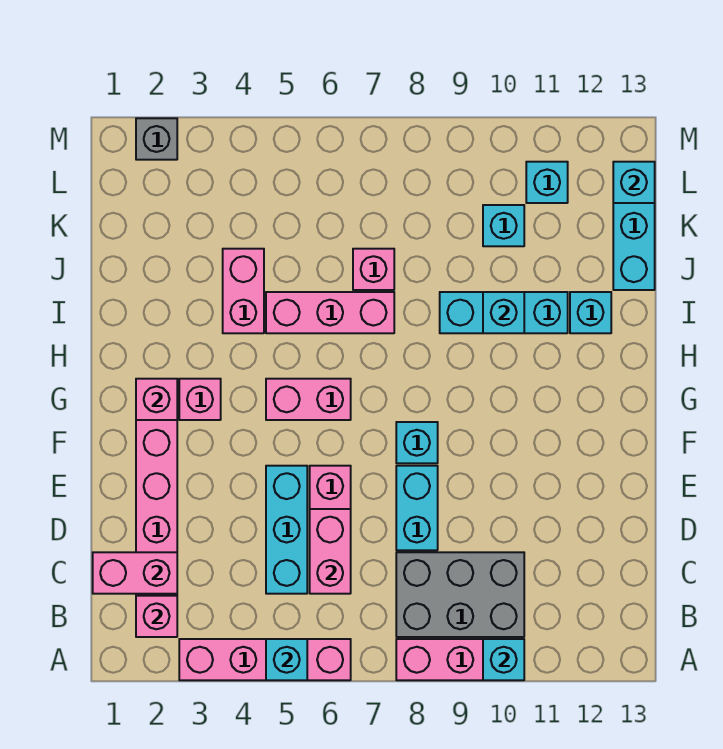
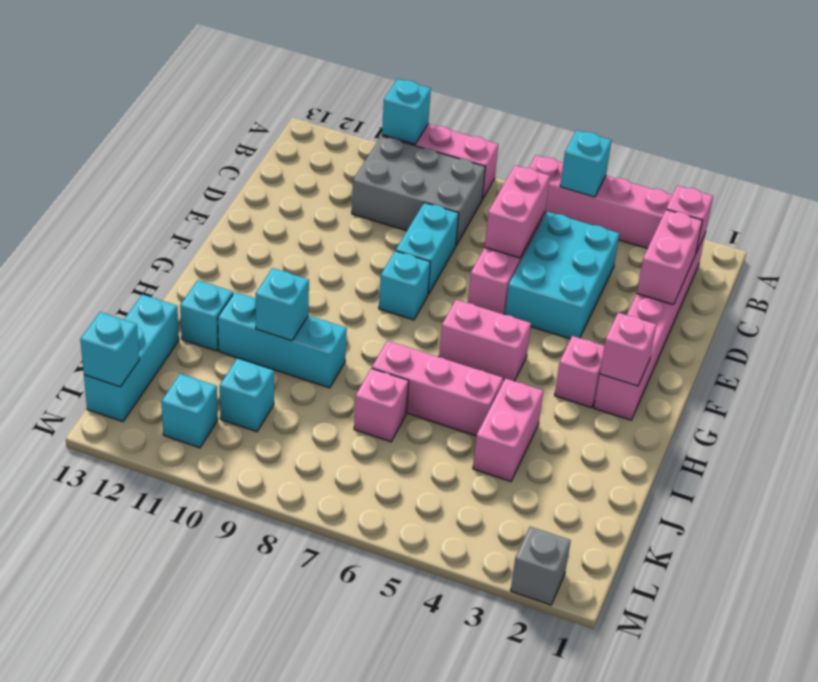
pink 1x2 brick [93,552,177,594] -> pink 1x2 brick turned to [637,210,703,305]
cyan 1x3 brick [266,466,307,594] -> cyan 2x3 brick [505,212,620,339]

